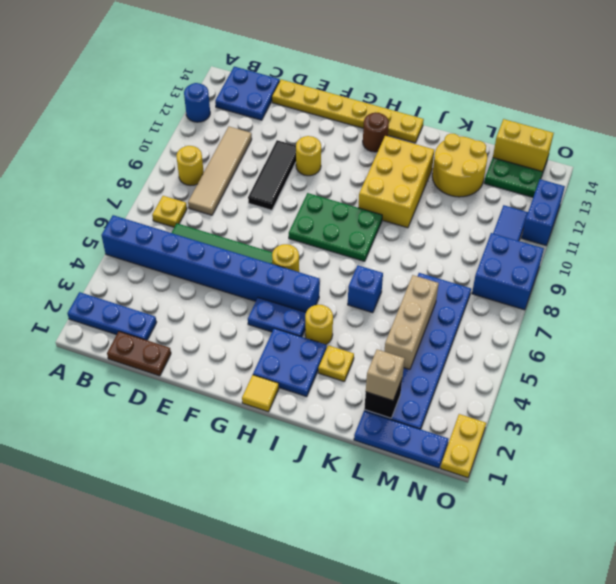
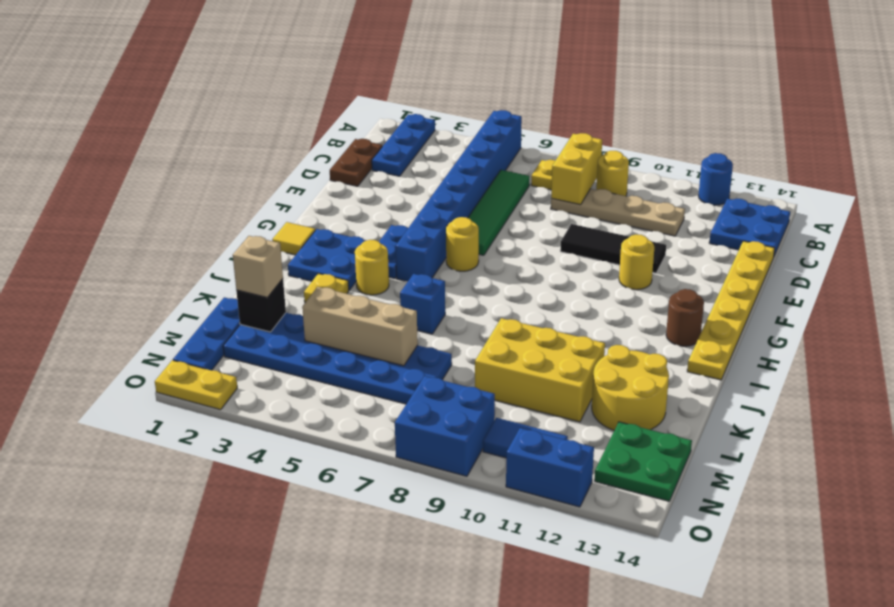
tan 1x4 tile [188,127,252,215] -> tan 1x4 plate [551,189,685,236]
green 2x3 plate [289,193,382,261] -> none
yellow 2x3 brick [358,136,434,228] -> yellow 2x3 brick moved to [475,318,605,422]
yellow 1x2 brick [493,119,554,172] -> yellow 1x2 brick moved to [551,133,602,205]

